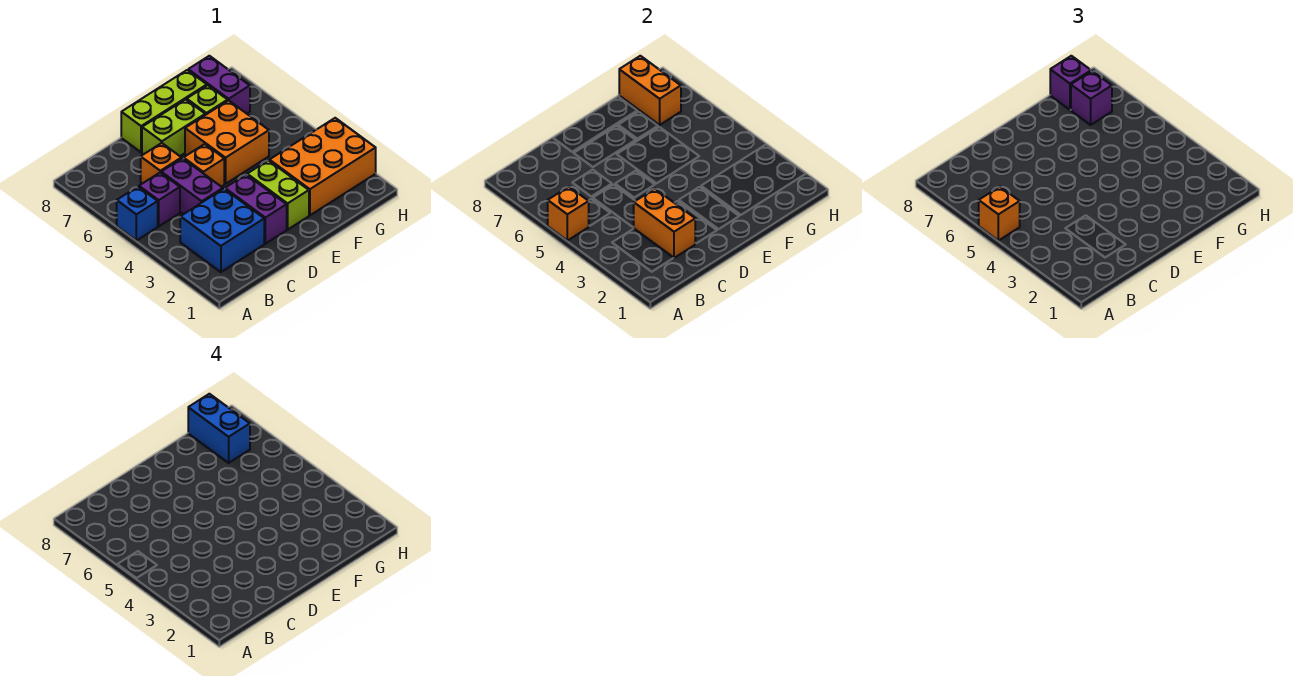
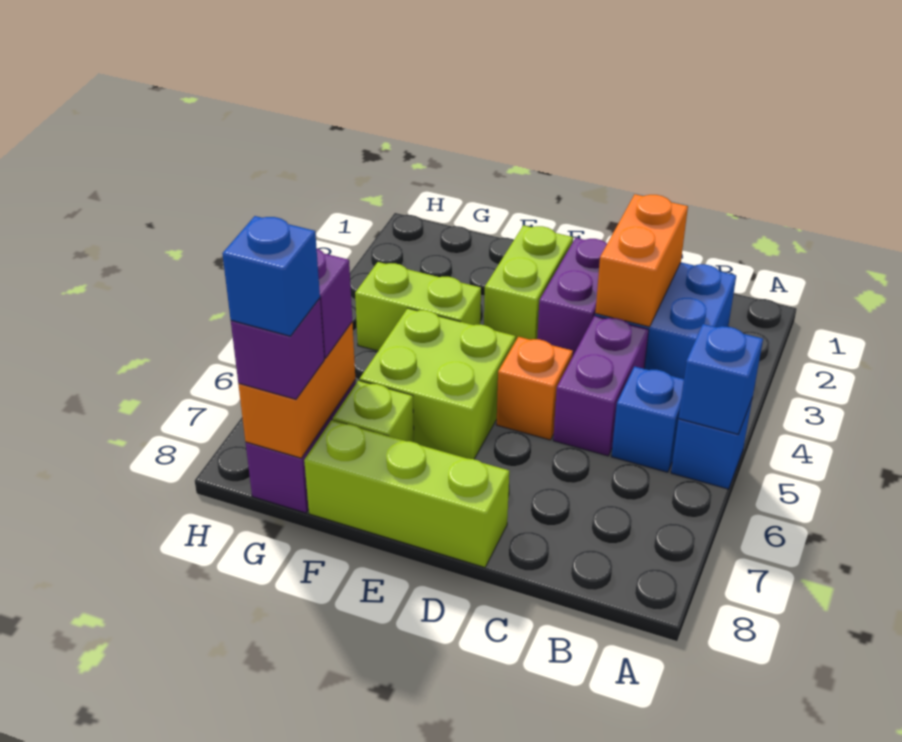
orange 1x1 brick [548,187,589,241] -> blue 1x1 brick [678,324,763,434]
orange 1x1 brick [979,187,1020,241] -> none
purple 1x1 brick [139,173,180,226] -> blue 1x1 brick [611,366,684,472]
orange 1x1 brick [141,143,181,184] -> none
lime 1x2 brick [142,99,205,156] -> lime 1x2 brick moved to [355,262,481,351]
orange 2x2 brick [185,100,269,184] -> lime 2x2 brick [360,308,516,459]
orange 2x3 brick [269,118,376,215] -> none
blue 1x2 brick [188,394,250,463] -> blue 1x1 brick [222,216,320,336]

